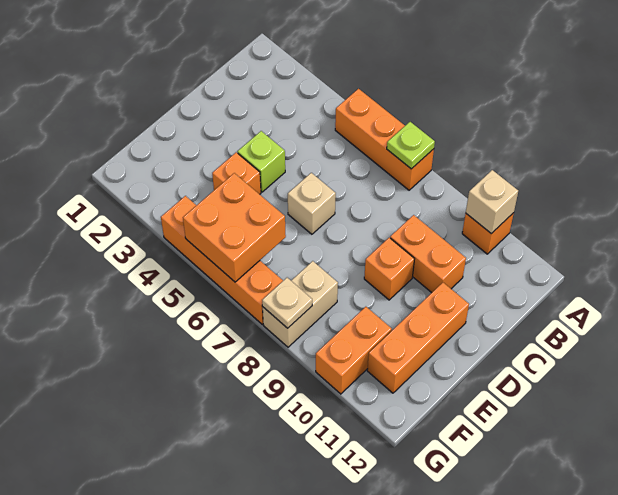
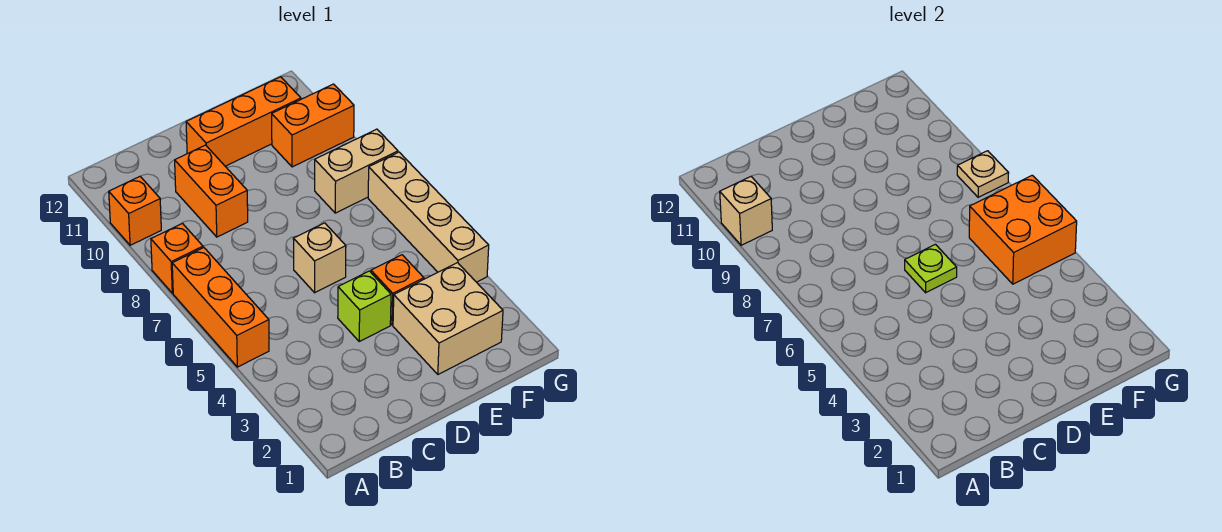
lime 1x1 plate [387,122,435,169] -> lime 1x1 plate moved to [905,244,957,293]
orange 1x1 brick [364,238,415,300] -> orange 1x1 brick moved to [151,224,203,293]
none -> tan 2x2 brick [393,263,503,374]
orange 1x4 brick [161,196,283,324] -> tan 1x4 brick [368,152,489,282]

